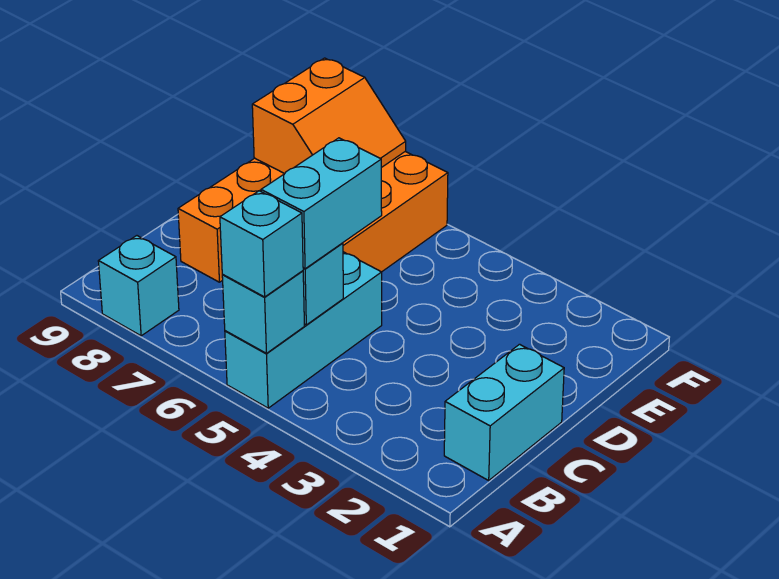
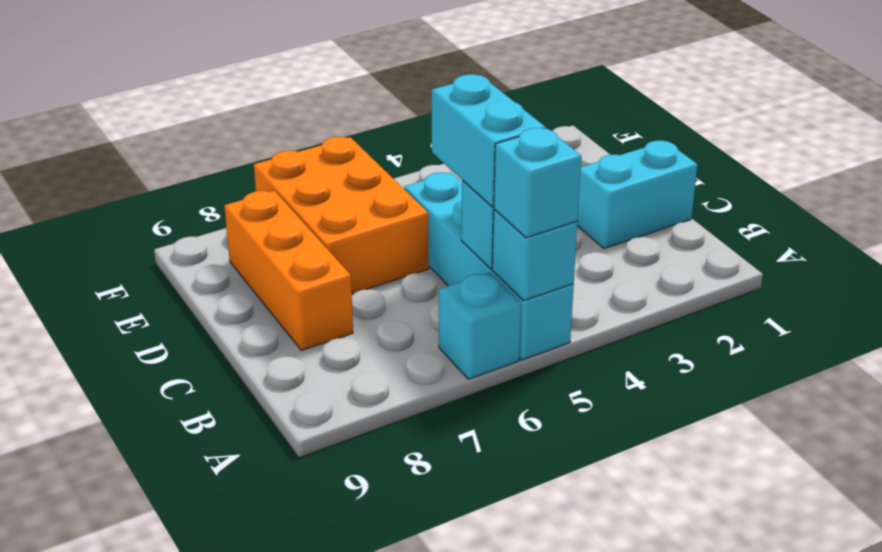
cyan 1x3 brick [225,252,382,408] -> cyan 1x4 brick [404,172,574,360]
cyan 1x1 brick [98,236,179,336] -> cyan 1x1 brick moved to [439,272,521,379]
cyan 1x2 brick [444,344,564,480] -> cyan 1x2 brick turned to [577,141,697,249]
orange 2x2 slope [252,58,406,174] -> none

